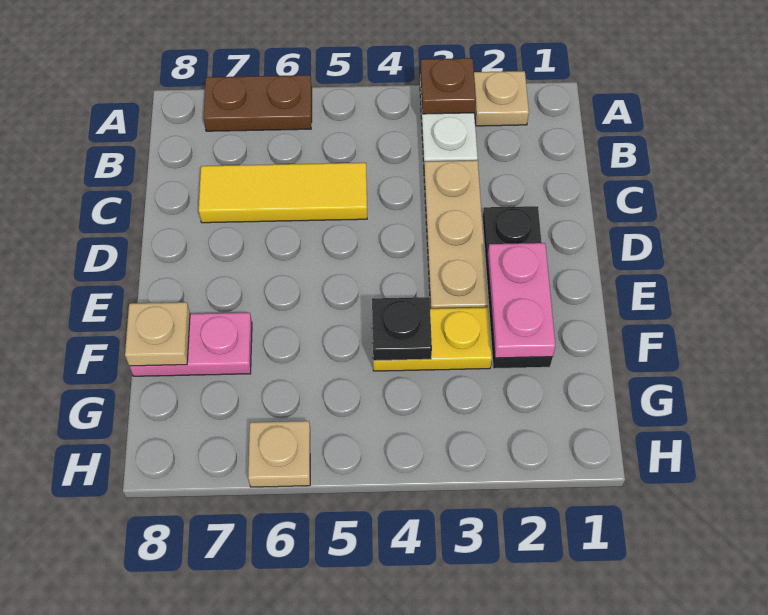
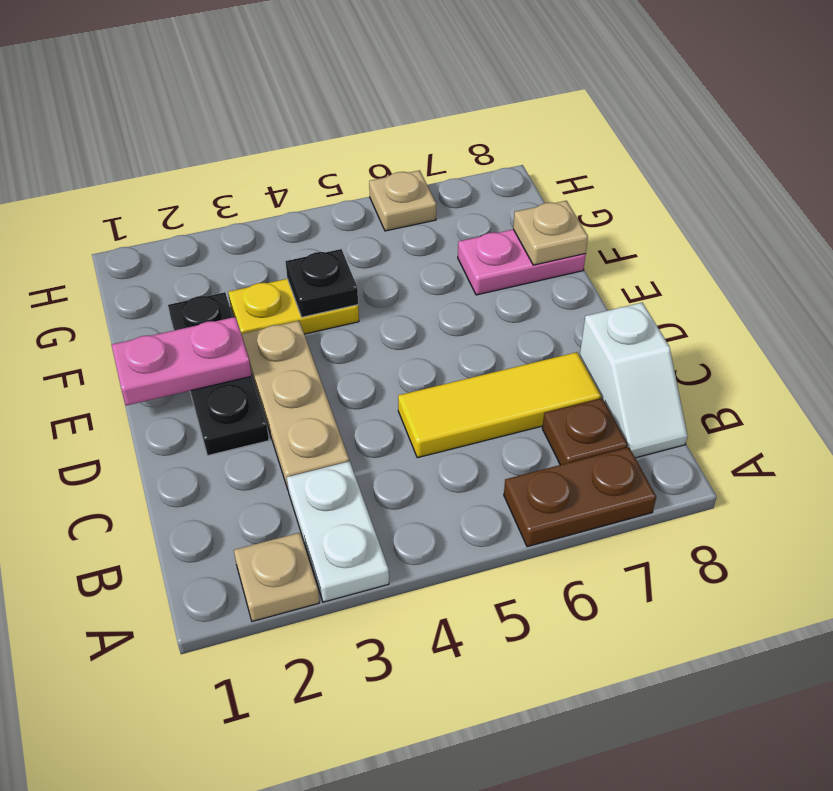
brown 1x1 plate [420,58,476,114] -> brown 1x1 plate moved to [542,398,628,465]
none -> white 1x2 slope [580,303,688,458]
pink 1x2 plate [488,243,556,358] -> pink 1x2 plate turned to [111,317,252,406]

